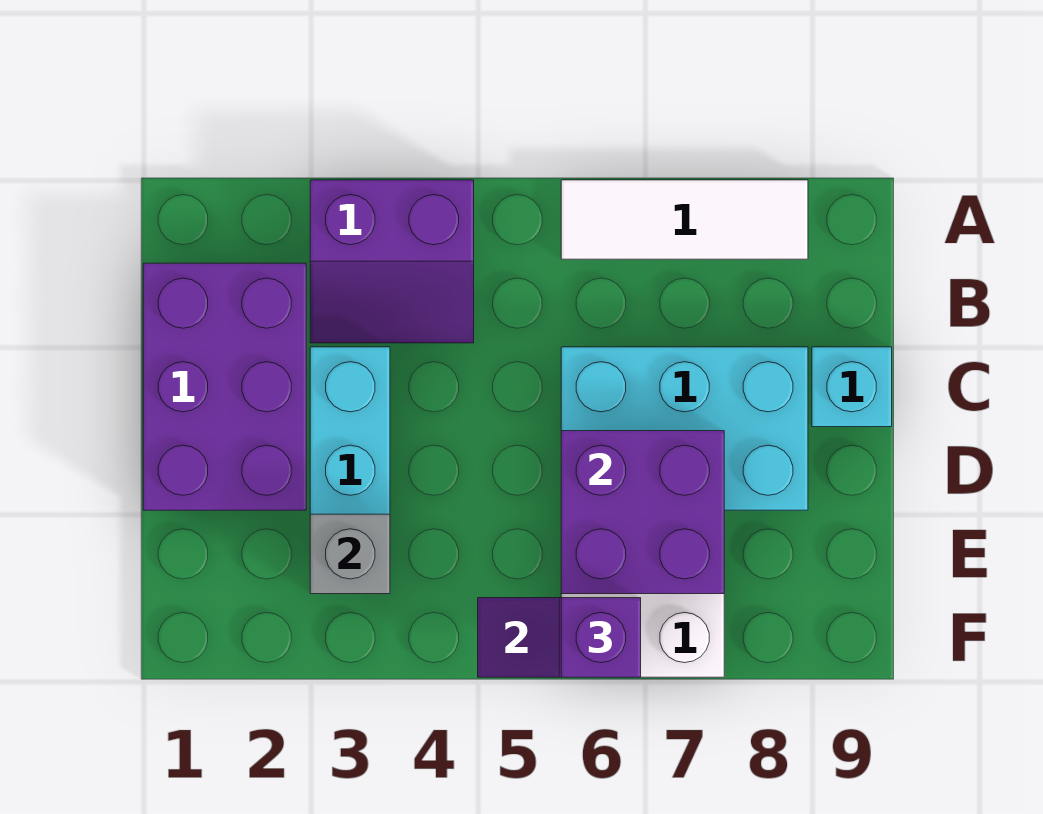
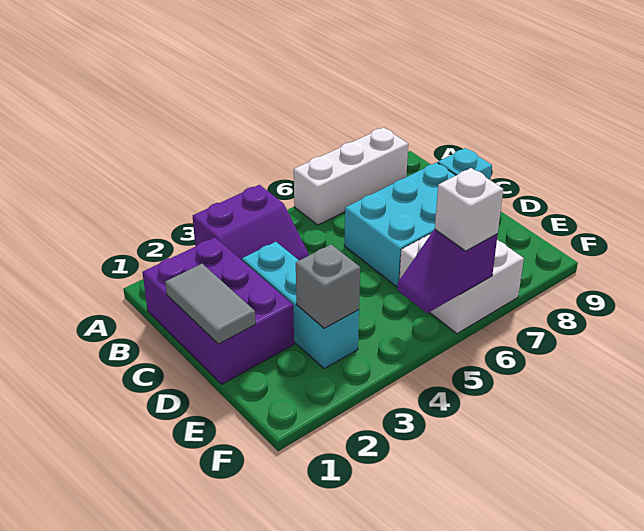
white 1x3 tile [561,180,808,259] -> white 1x3 brick [294,128,408,225]
none -> grey 1x2 tile [165,264,256,344]
purple 2x2 brick [561,431,724,594] -> none
purple 1x1 brick [561,598,641,677] -> white 1x1 brick [435,168,503,251]

